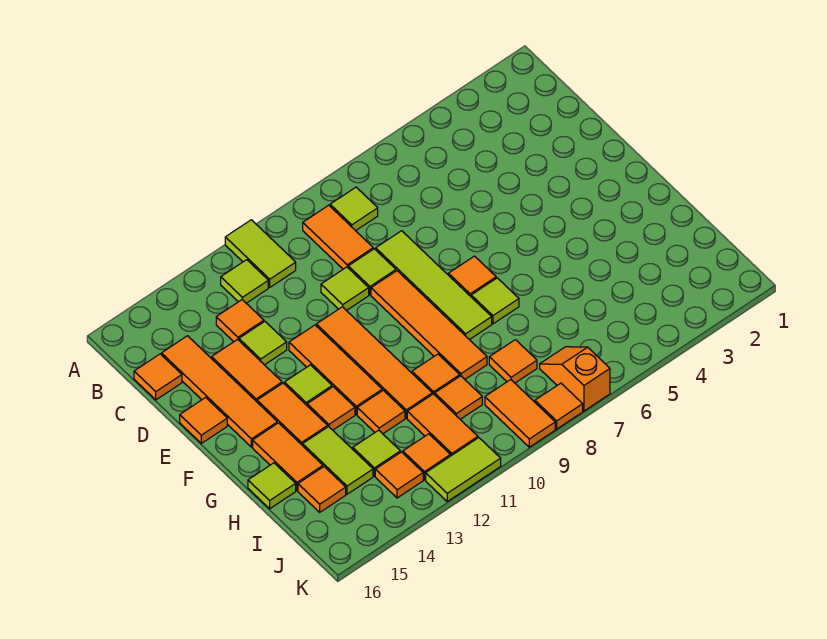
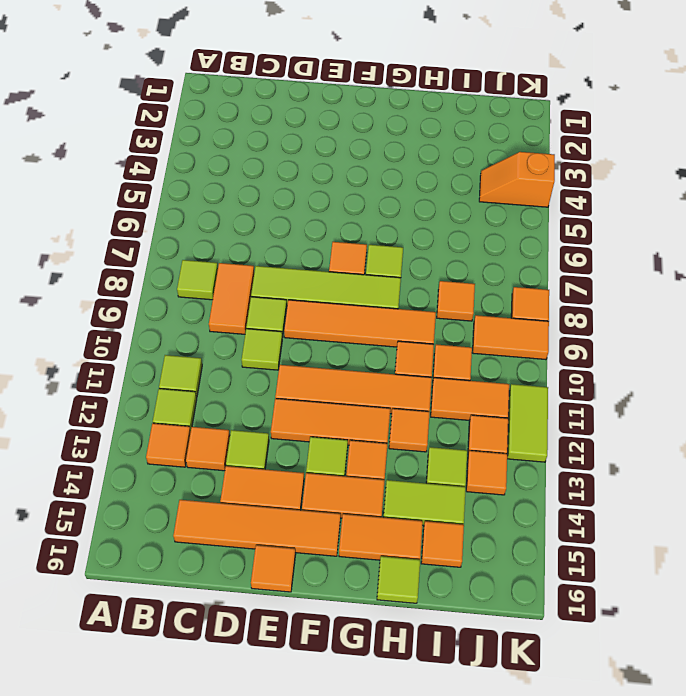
lime 1x2 tile [225,220,296,287] -> lime 1x1 tile [159,355,202,397]
orange 1x2 tile [303,205,373,269] -> orange 1x2 tile turned to [209,263,254,334]
orange 1x1 tile [134,354,182,400] -> orange 1x1 tile moved to [146,423,191,467]
orange 1x2 slope [540,347,610,411] -> orange 1x2 slope moved to [479,152,555,207]

